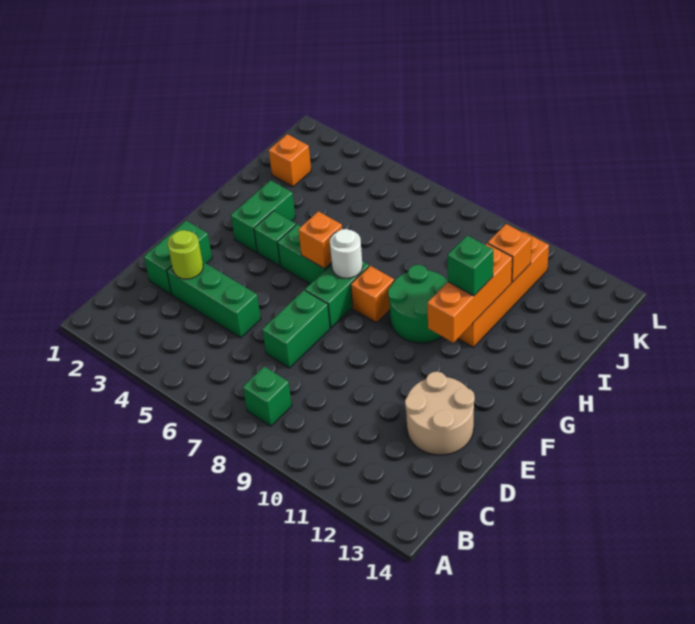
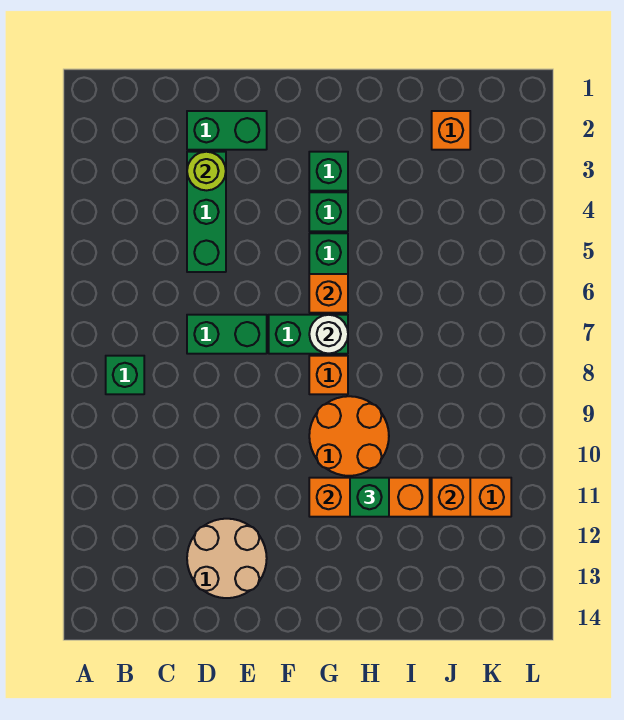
green 1x2 brick [231,180,295,252] -> green 1x1 brick [309,152,348,191]
green 2x2 round brick [388,265,448,343] -> orange 2x2 round brick [309,396,389,476]

